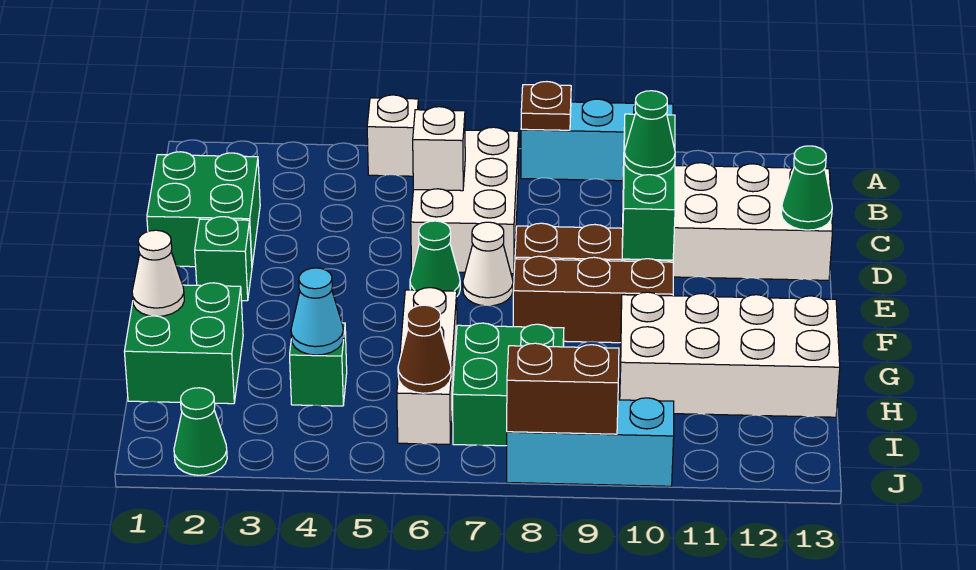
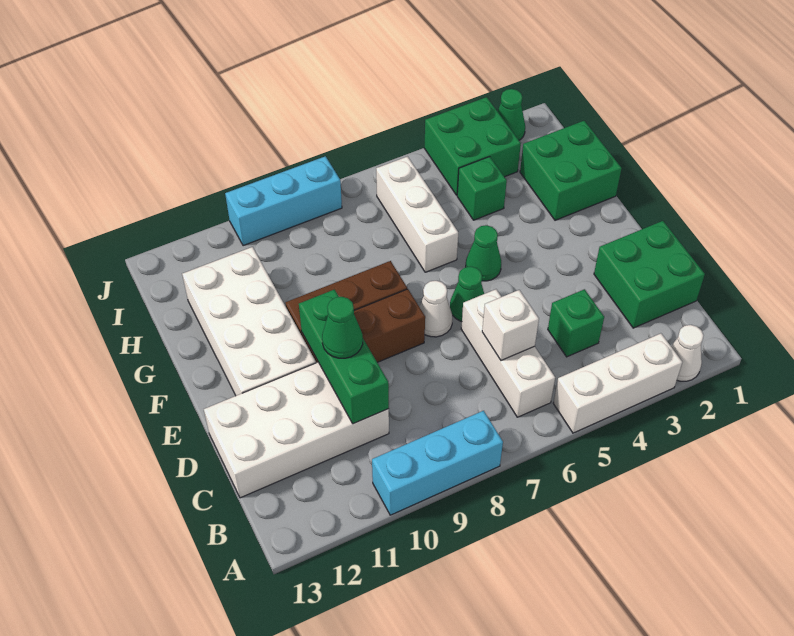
white 1x1 brick [367,95,419,176] -> white 1x3 brick [553,333,682,433]
brown 1x1 plate [521,82,571,130] -> none
white 2x3 brick [411,127,519,274] -> white 1x3 brick [461,289,555,417]
green 1x1 cone [781,146,832,230] -> green 1x1 cone moved to [466,225,501,281]
green 1x1 brick [195,217,252,301] -> green 1x1 brick moved to [548,289,604,357]
white 1x1 cone [132,230,184,316] -> white 1x1 cone moved to [671,325,704,381]
white 2x4 brick [620,292,840,417] -> white 2x4 brick turned to [182,247,316,396]
cyan 1x1 cone [291,268,344,355] -> none
green 2x2 brick [453,323,564,446] -> green 2x2 brick moved to [424,97,521,195]
brown 1x1 cone [398,305,451,393] -> none
brown 1x2 brick [507,343,619,434] -> none

